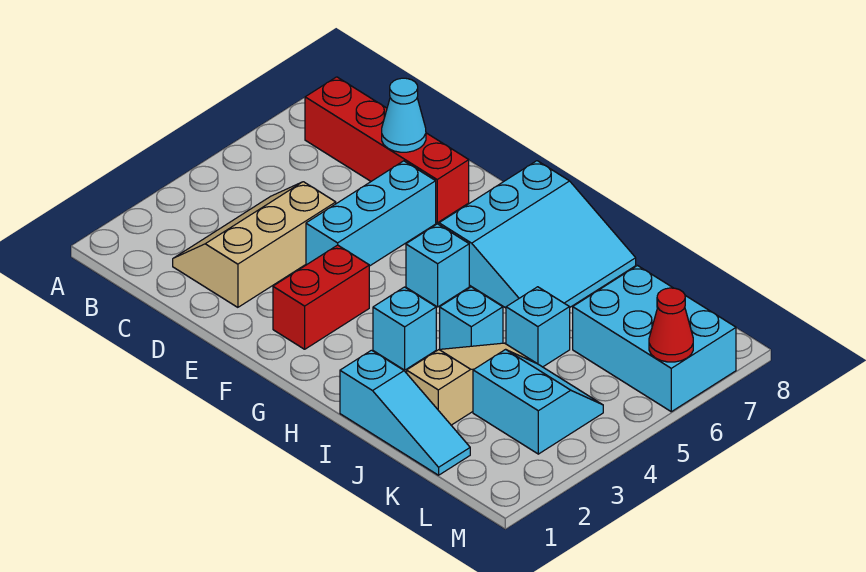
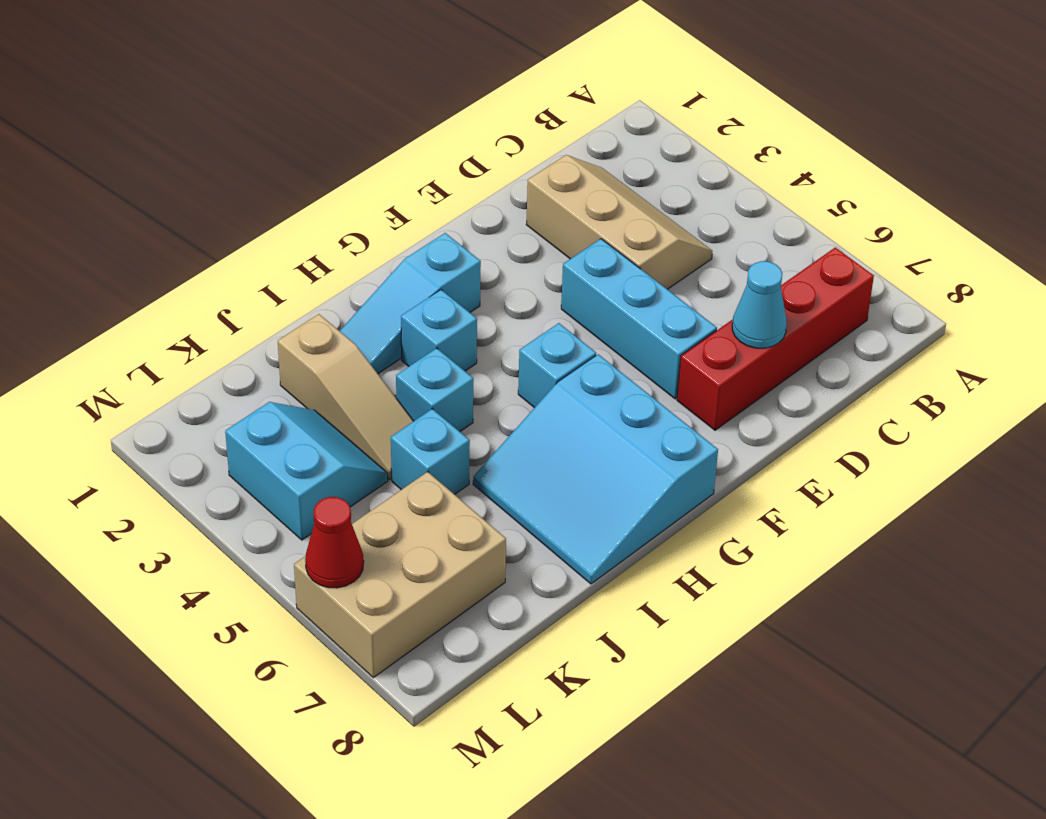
red 1x2 brick [273,245,369,349] -> none
cyan 1x3 slope [340,350,470,475] -> cyan 1x3 slope moved to [340,233,481,374]
cyan 2x2 slope [473,349,603,454] -> cyan 2x2 slope turned to [225,402,388,540]
cyan 2x3 brick [573,266,736,412] -> tan 2x3 brick [294,472,506,678]

